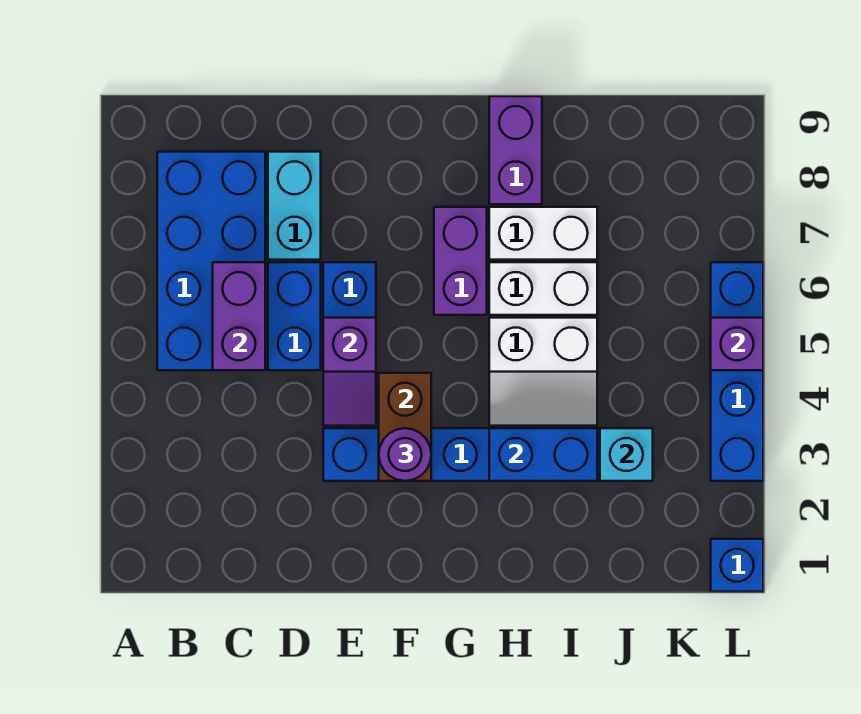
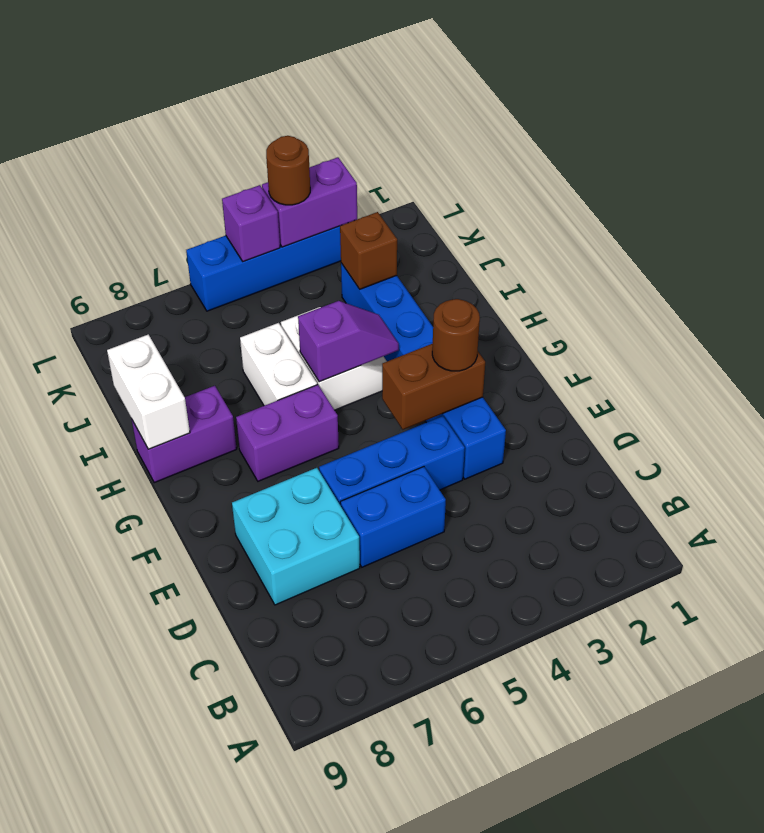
blue 2x4 brick [157,152,265,370] -> none
purple 1x2 brick [213,262,265,370] -> purple 1x2 brick moved to [262,157,357,247]
cyan 1x2 brick [268,152,321,260] -> cyan 2x2 brick [232,468,360,605]
purple 1x2 slope [323,318,376,426] -> purple 1x2 slope moved to [298,301,399,382]
purple 1x1 round brick [379,428,431,481] -> brown 1x1 round brick [432,299,480,371]
blue 1x2 brick [489,428,597,481] -> none
white 1x2 brick [489,207,597,260] -> white 1x2 brick moved to [107,334,190,449]
cyan 1x1 brick [600,428,653,481] -> brown 1x1 brick [340,212,397,289]
blue 1x1 brick [711,539,763,592] -> none
none -> brown 1x1 round brick [266,136,310,205]

